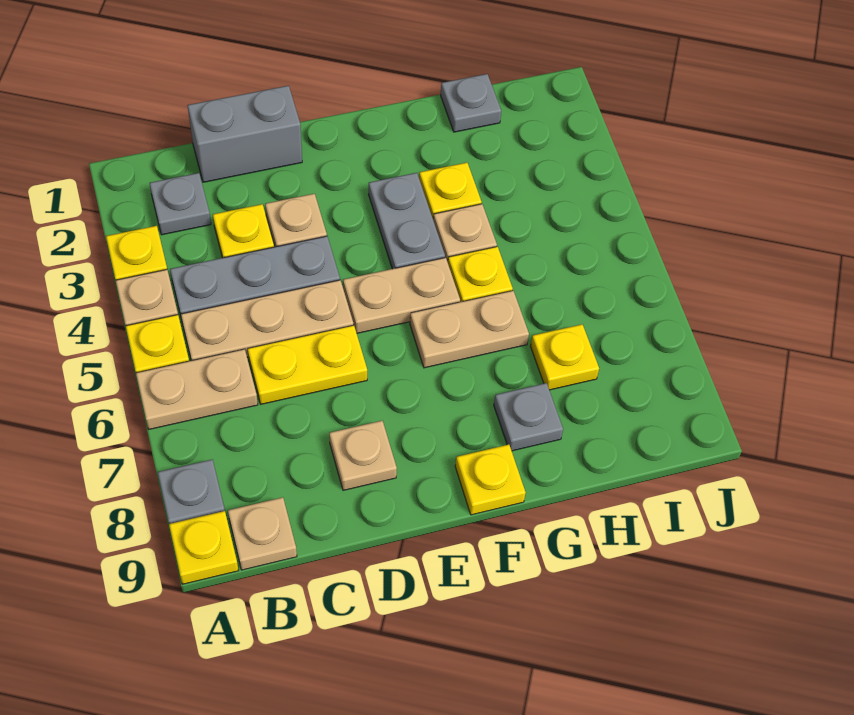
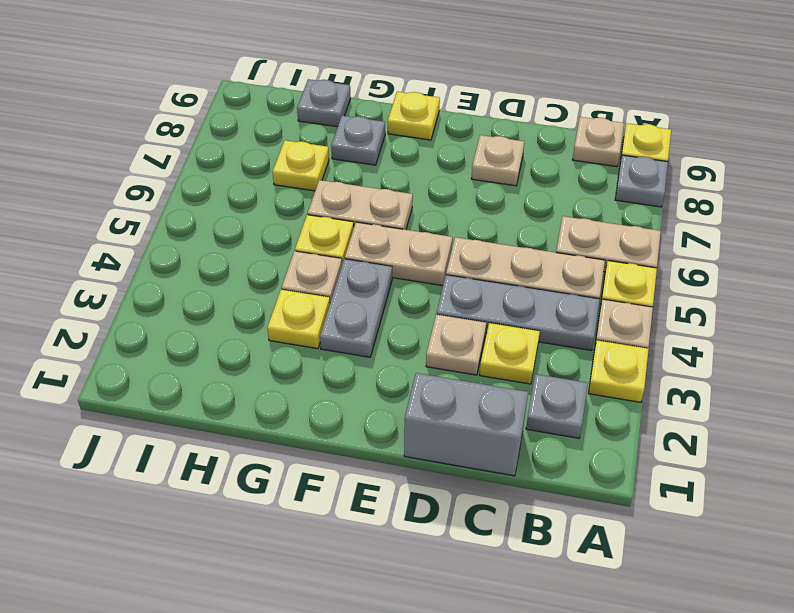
yellow 1x2 plate [248,325,367,404] -> none
grey 1x1 plate [441,74,501,132] -> grey 1x1 plate moved to [297,79,351,127]

